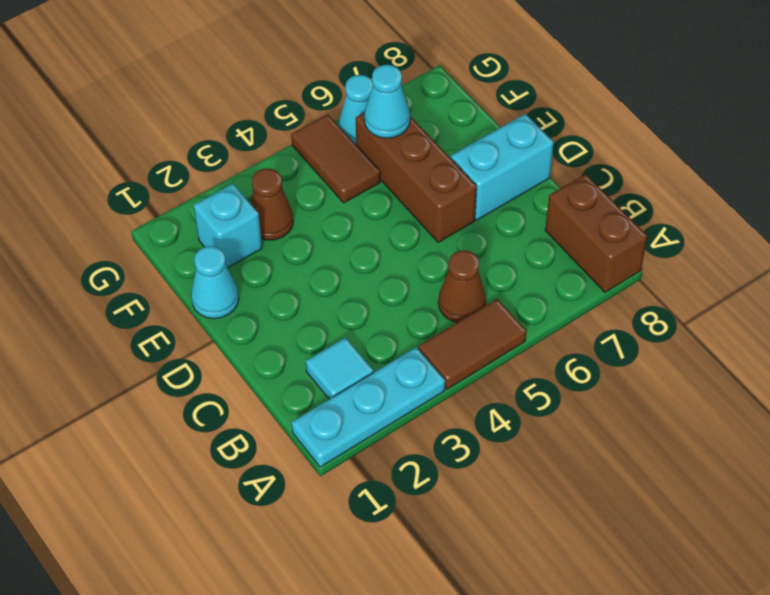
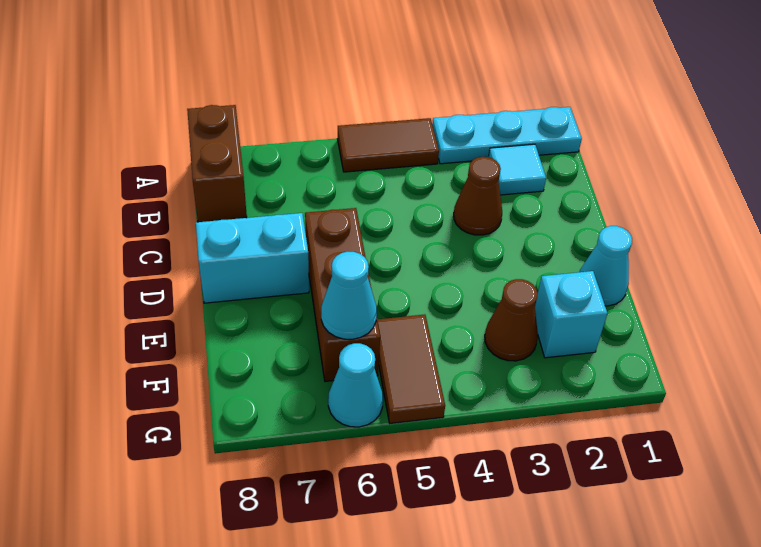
brown 1x1 cone [438,250,486,322] -> brown 1x1 cone moved to [454,157,502,235]

